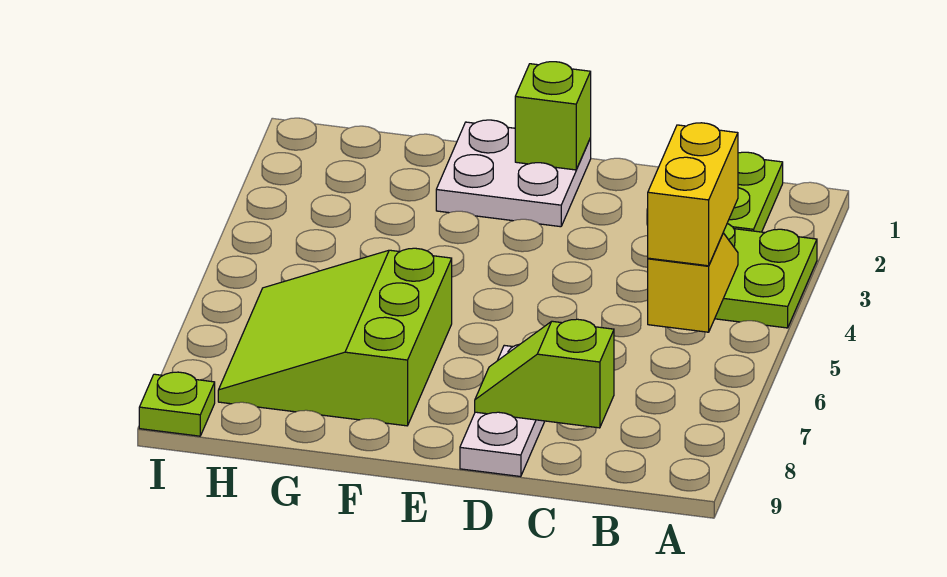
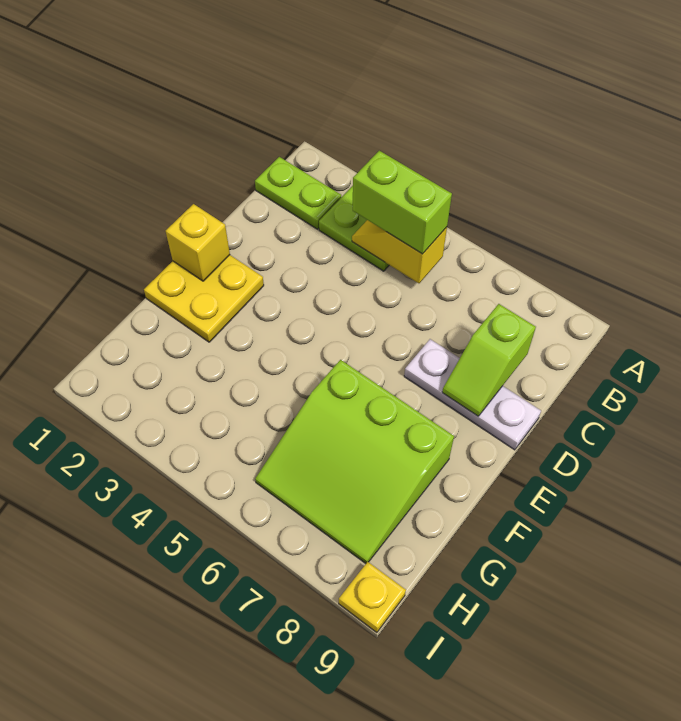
yellow 1x2 brick [648,123,738,266] -> lime 1x2 brick [353,151,452,254]
white 2x2 plate [436,120,591,227] -> yellow 2x2 plate [144,255,264,342]
lime 1x1 brick [515,62,591,170] -> yellow 1x1 brick [166,204,230,281]
lime 1x1 plate [139,372,215,436] -> yellow 1x1 plate [339,562,406,633]

